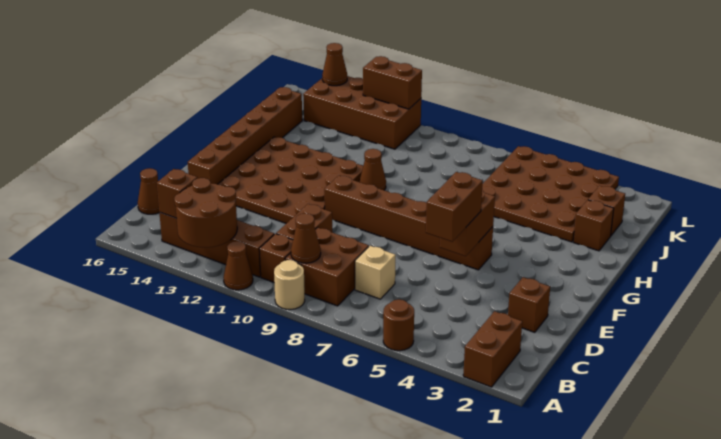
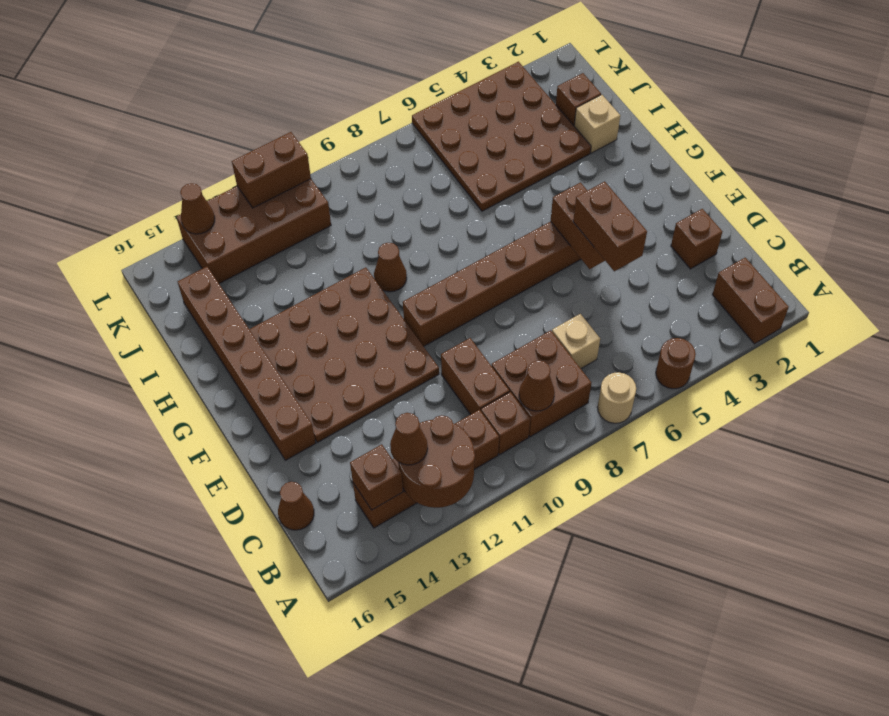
tan 1x1 round brick [274,260,305,310] -> tan 1x1 round brick moved to [597,372,636,423]
brown 1x1 cone [224,241,253,290] -> brown 1x1 cone moved to [390,413,428,465]
brown 1x1 brick [573,200,614,251] -> tan 1x1 brick [574,95,620,153]

